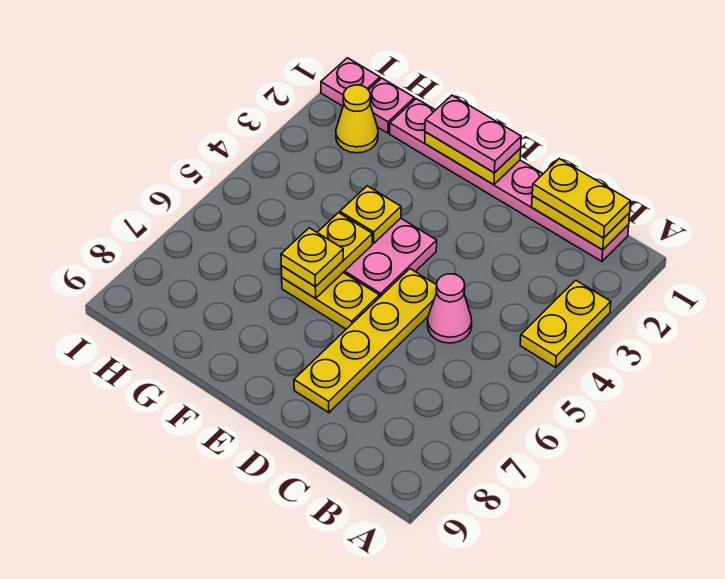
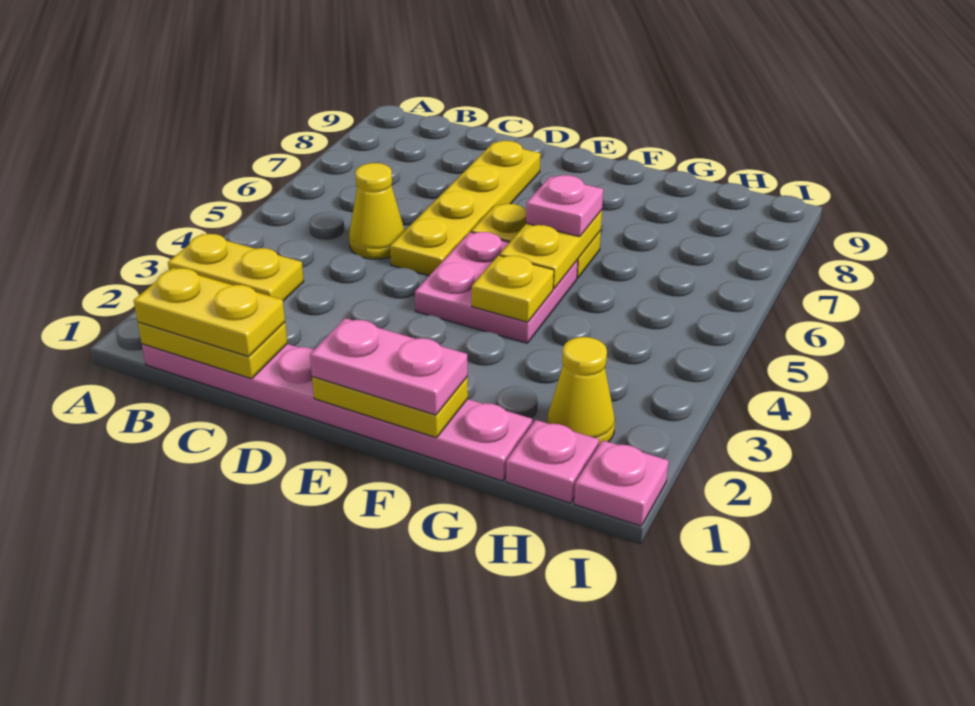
yellow 1x2 plate [520,280,611,367] -> yellow 1x2 plate turned to [168,234,304,301]
pink 1x1 cone [427,274,472,343] -> yellow 1x1 cone [349,163,405,259]
yellow 1x1 plate [281,228,343,287] -> pink 1x1 plate [526,175,603,237]

